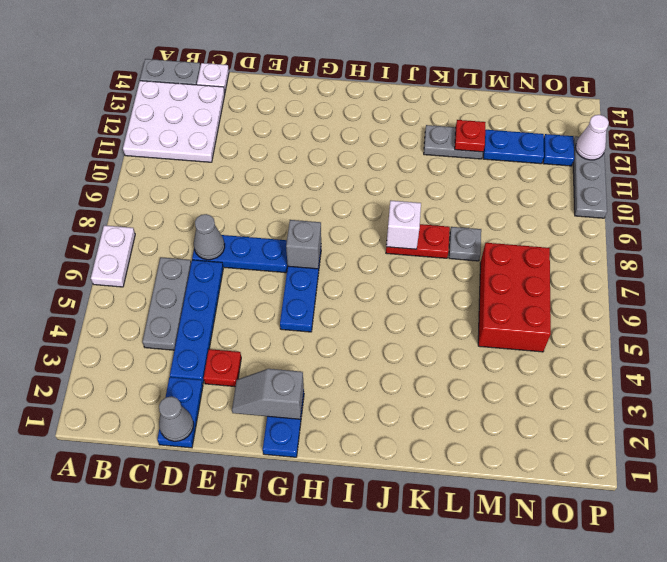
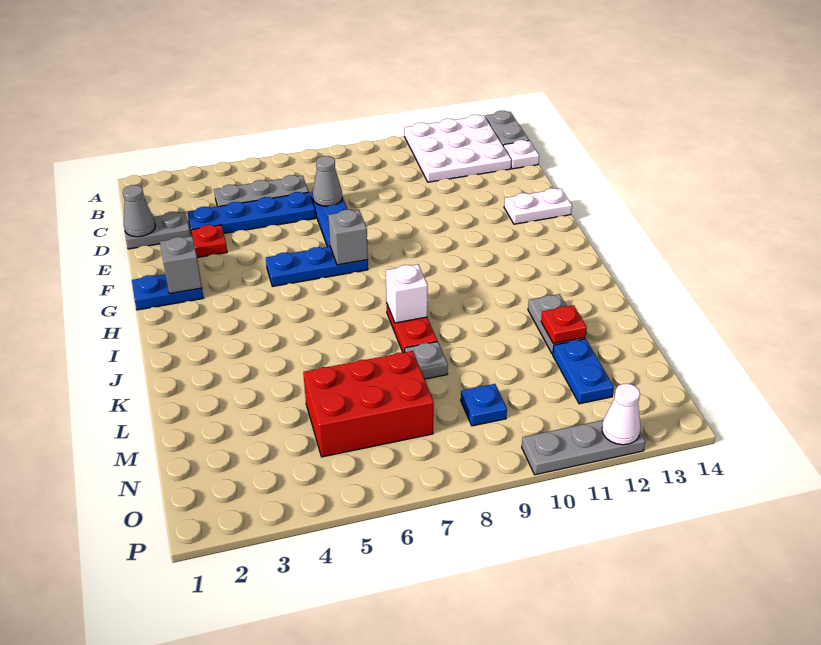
white 1x2 plate [91,225,135,287] -> white 1x2 plate moved to [504,188,572,224]
blue 1x2 plate [157,377,203,448] -> grey 1x2 plate [125,212,191,249]
blue 1x1 plate [543,134,574,166] -> blue 1x1 plate moved to [461,384,507,426]

